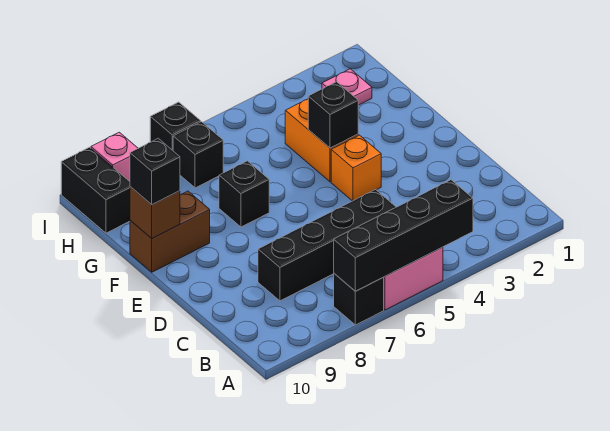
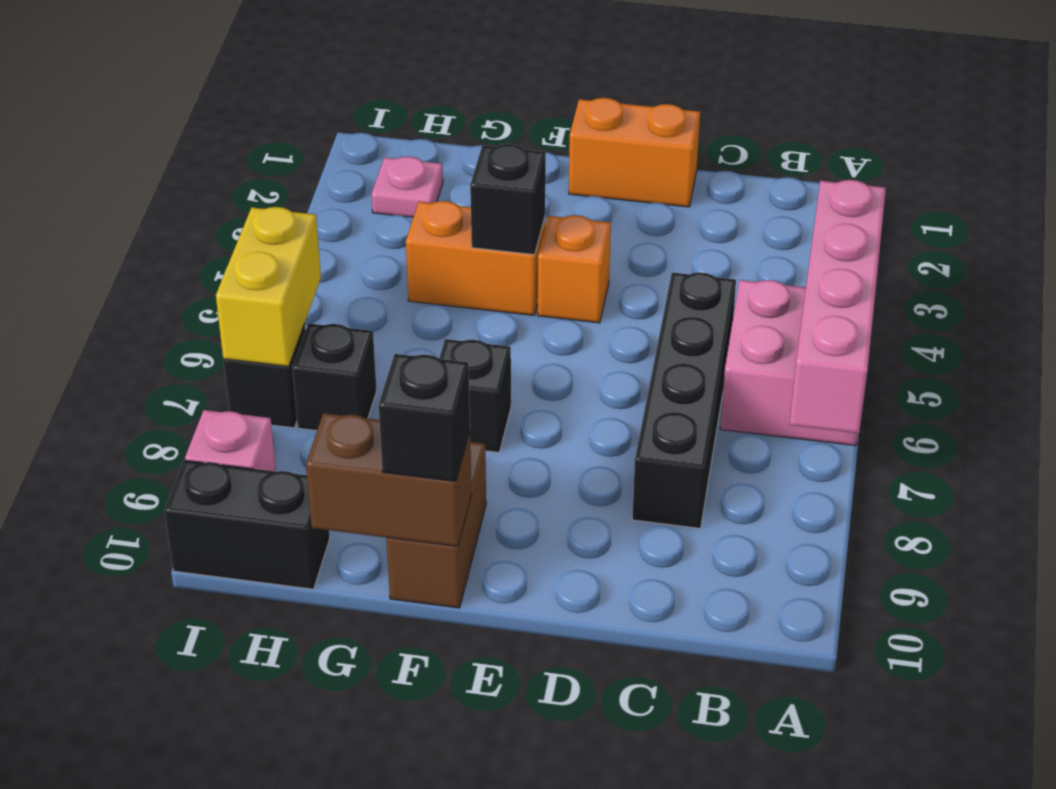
black 1x4 brick [334,180,473,291] -> pink 1x4 brick [790,180,886,433]
black 1x1 brick [334,273,384,325] -> none
none -> orange 1x2 brick [569,98,700,207]
brown 1x1 brick [130,187,180,238] -> brown 1x2 brick [306,413,472,546]
none -> yellow 1x2 brick [216,207,321,366]

